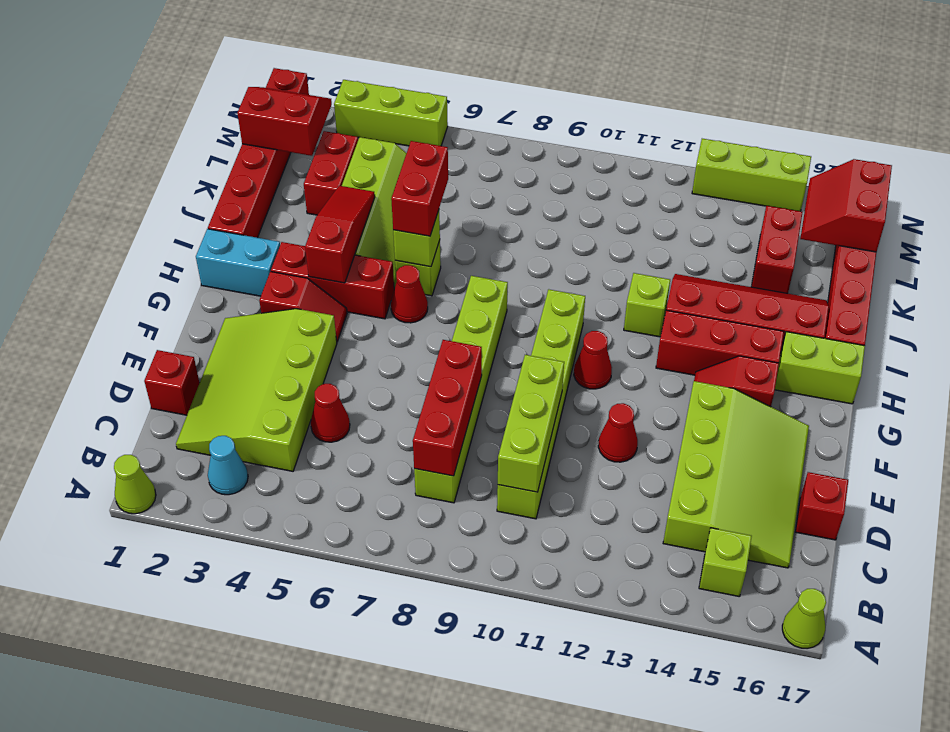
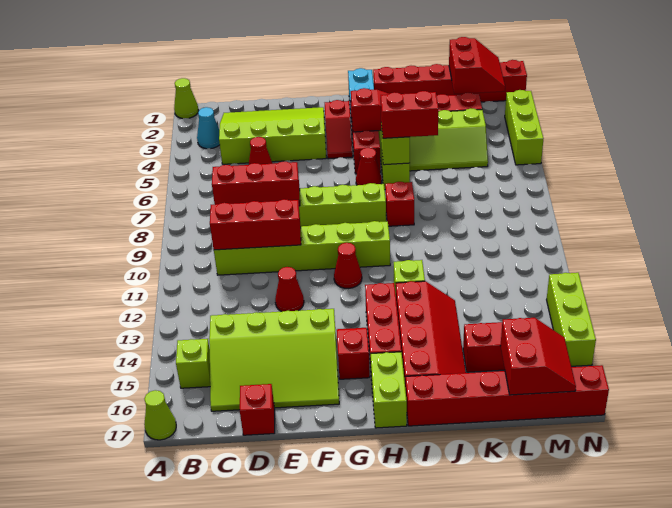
lime 1x3 brick [498,355,564,492] -> red 1x3 brick [210,199,301,250]
red 1x1 brick [144,350,199,415] -> red 1x1 brick moved to [385,182,414,226]
red 2x2 slope [800,159,892,252] -> red 2x2 slope turned to [501,318,576,395]

